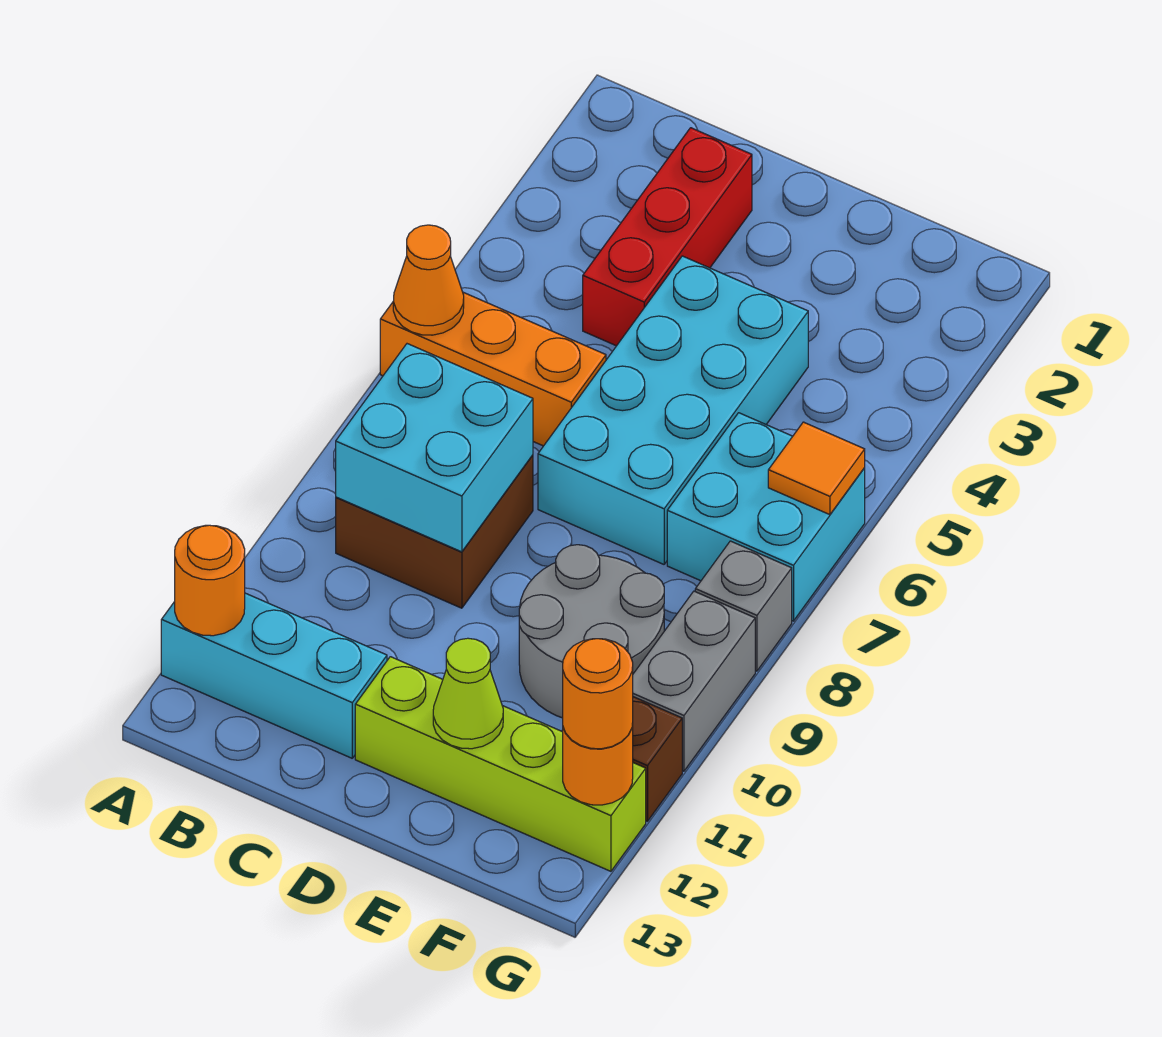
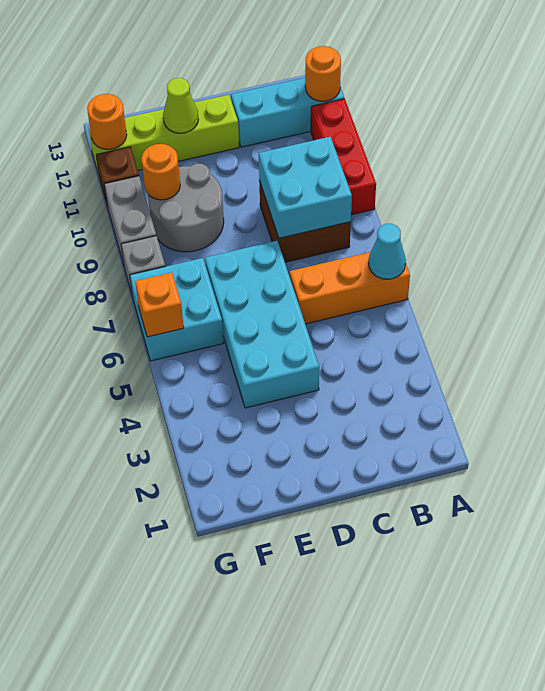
orange 1x1 cone [393,225,464,335] -> cyan 1x1 cone [369,224,406,279]
red 1x3 brick [583,128,752,346] -> red 1x3 brick moved to [311,99,376,215]
orange 1x1 tile [768,422,865,515] -> orange 1x1 brick [135,272,184,337]
orange 1x1 round brick [563,639,633,749] -> orange 1x1 round brick moved to [141,144,180,200]

